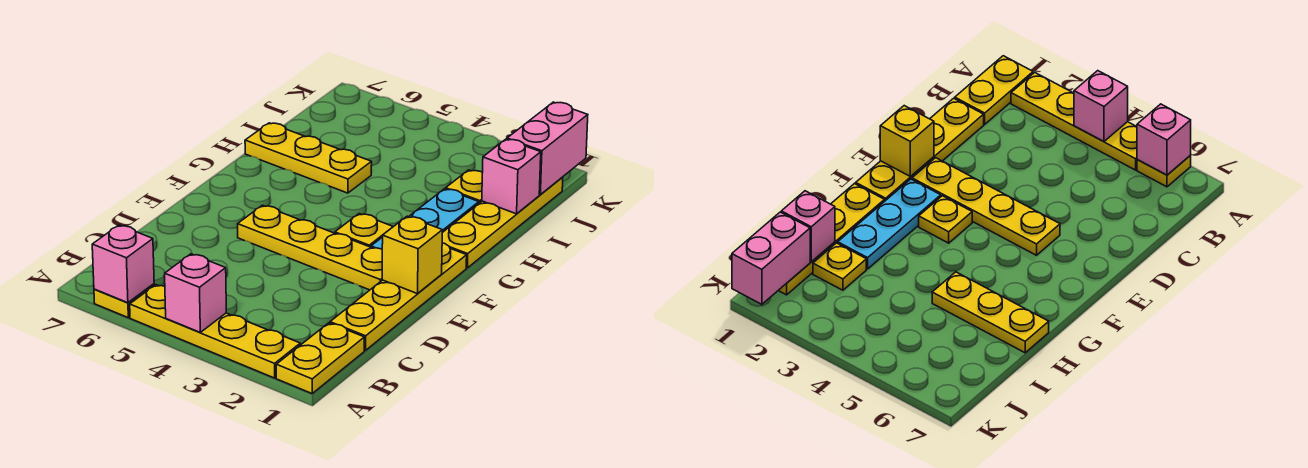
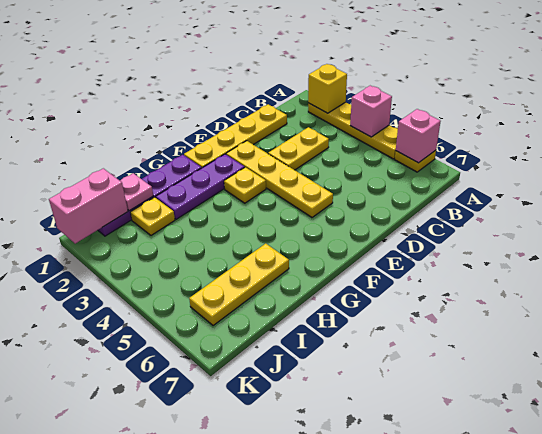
yellow 1x2 plate [276,323,364,393] -> yellow 1x2 plate moved to [268,127,329,170]
yellow 1x1 brick [382,216,442,294] -> yellow 1x1 brick moved to [308,64,347,113]
cyan 1x3 plate [371,189,479,249] -> purple 1x3 plate [156,154,245,219]
yellow 1x4 plate [442,177,563,268] -> purple 1x4 plate [98,155,201,236]
yellow 1x3 plate [245,123,372,193] -> yellow 1x3 plate turned to [189,244,289,326]
pink 1x1 brick [482,139,541,214] -> pink 1x1 plate [120,173,153,211]

